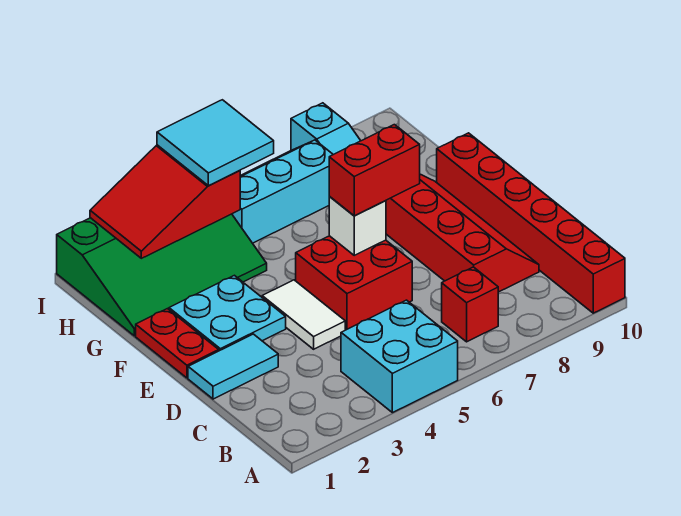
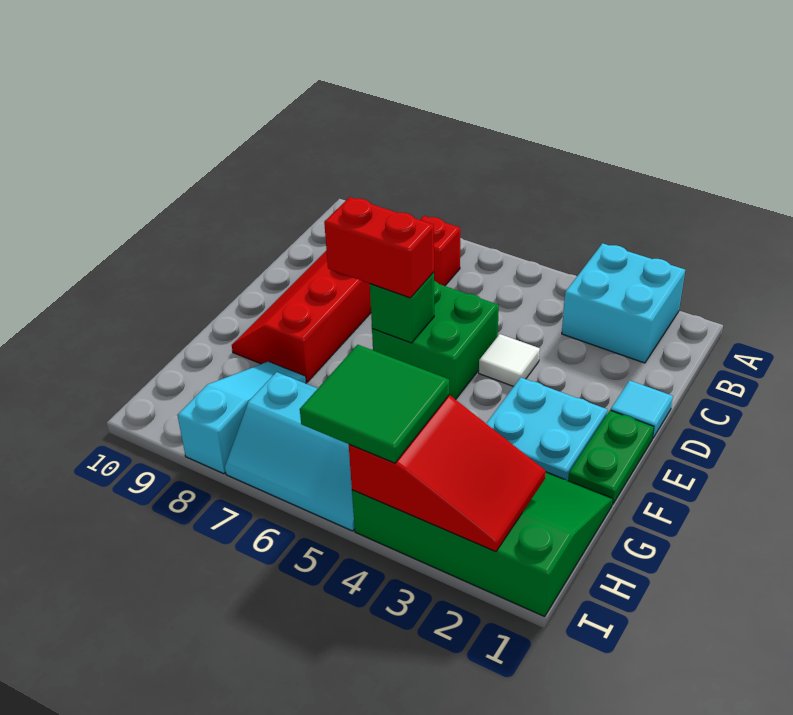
cyan 2x2 brick [341,300,458,413] -> cyan 2x2 brick moved to [562,243,685,363]
red 1x6 brick [437,133,625,313] -> none
cyan 1x2 tile [188,334,278,399] -> cyan 1x1 tile [611,380,673,438]
white 1x2 tile [262,280,345,349] -> white 1x1 tile [479,334,540,386]
red 2x2 brick [296,236,412,330] -> green 2x2 brick [372,281,499,400]
red 1x2 plate [136,309,219,378] -> green 1x2 plate [568,410,654,504]
white 1x1 brick [329,196,386,255] -> green 1x1 brick [370,272,434,343]
cyan 2x2 tile [157,100,274,186] -> green 2x2 tile [300,345,449,463]

